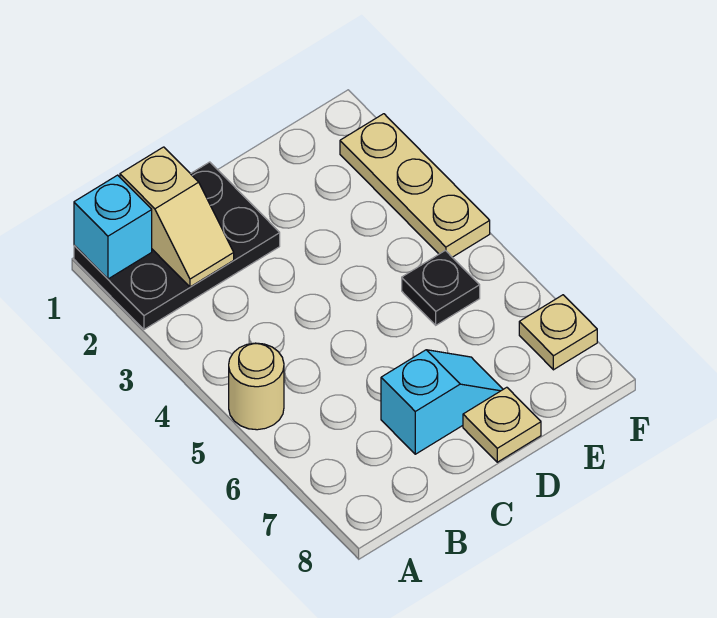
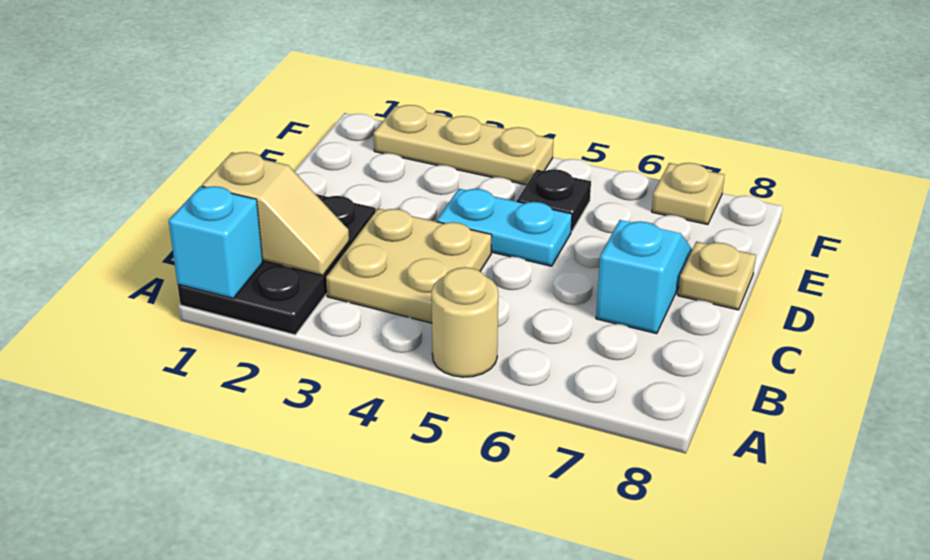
none -> tan 2x2 plate [326,208,492,323]
none -> cyan 1x2 plate [437,189,572,266]

